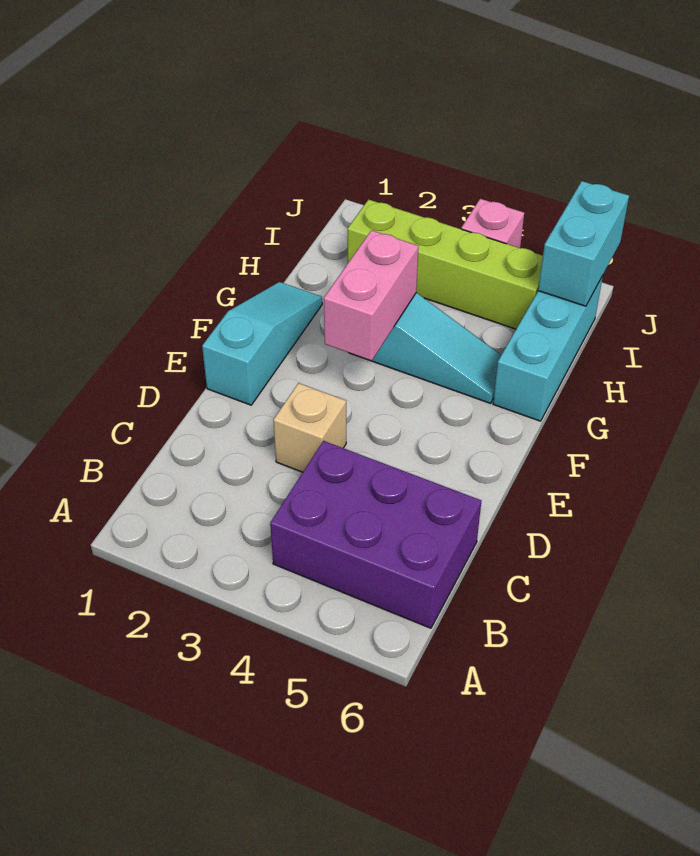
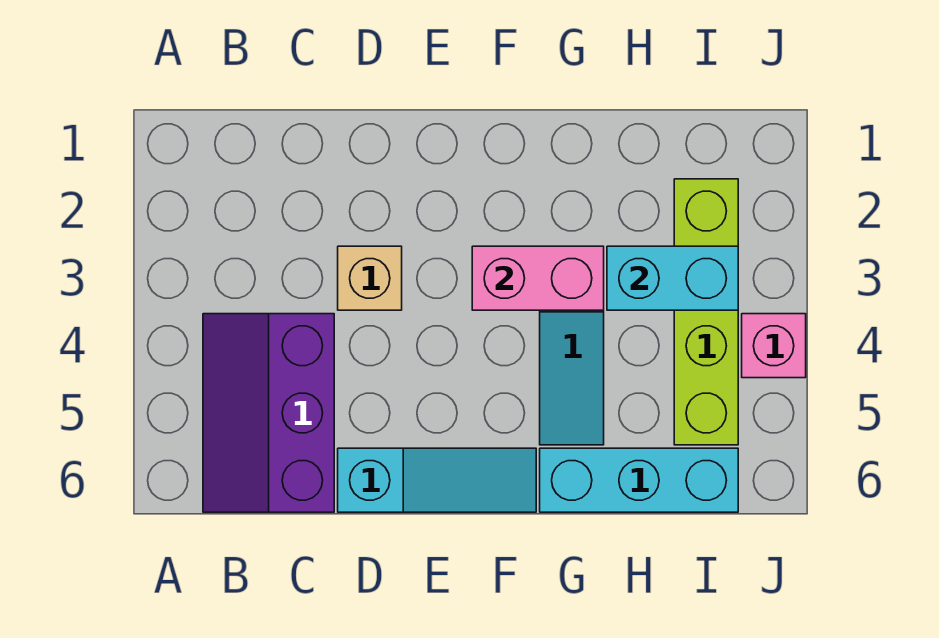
purple 2x3 brick [270,441,481,628] -> purple 2x3 slope [203,314,334,512]
cyan 1x3 slope [202,282,322,405] -> cyan 1x3 slope moved to [338,448,536,512]
cyan 1x2 brick [538,181,629,306] -> cyan 1x2 brick moved to [607,246,738,310]

